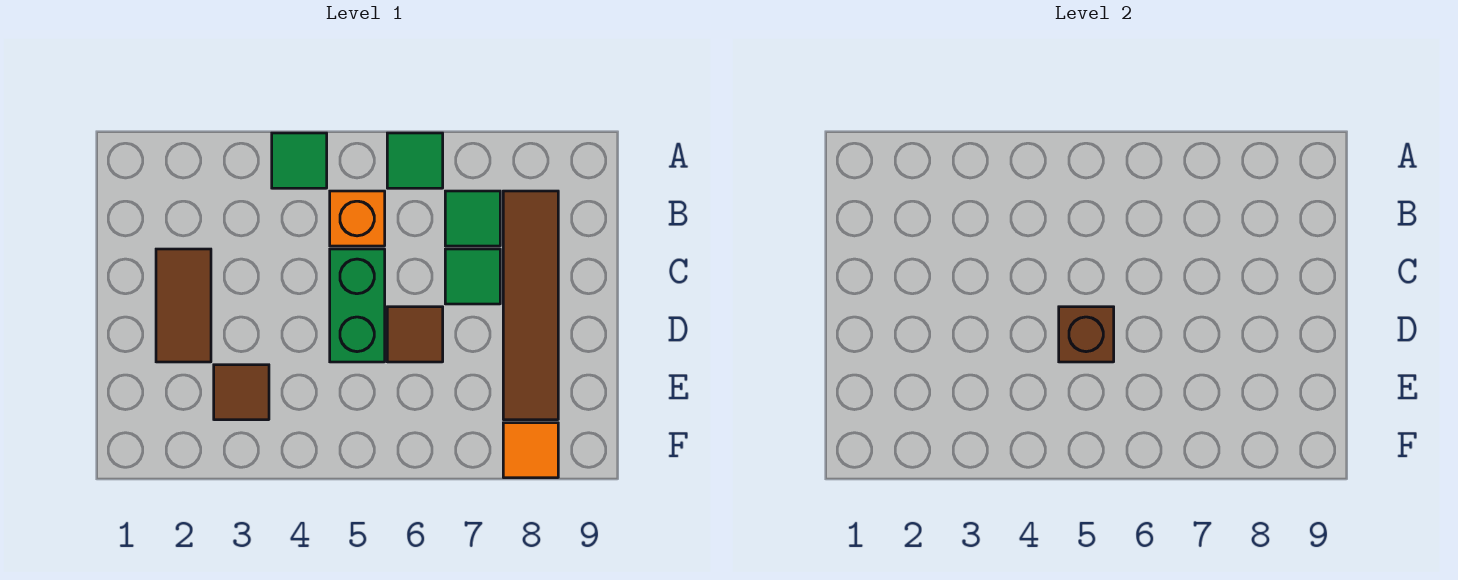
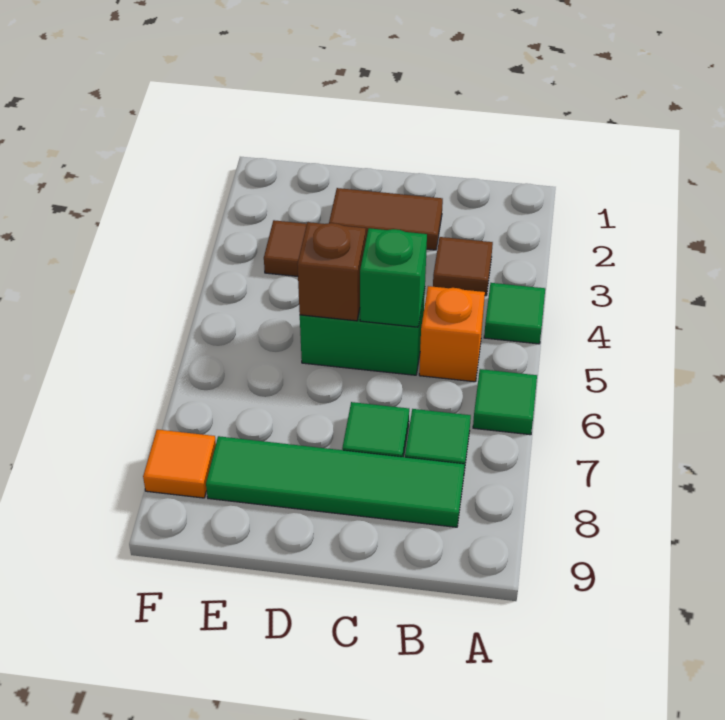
brown 1x4 tile [503,191,558,420] -> green 1x4 tile [206,436,465,527]
none -> green 1x1 brick [360,228,427,327]
brown 1x1 tile [387,307,443,362] -> brown 1x1 tile moved to [433,237,493,296]

